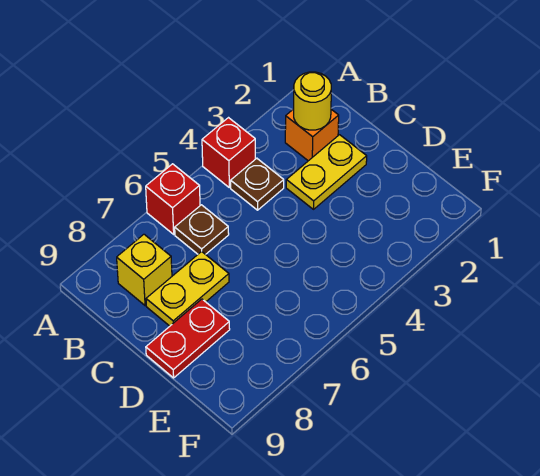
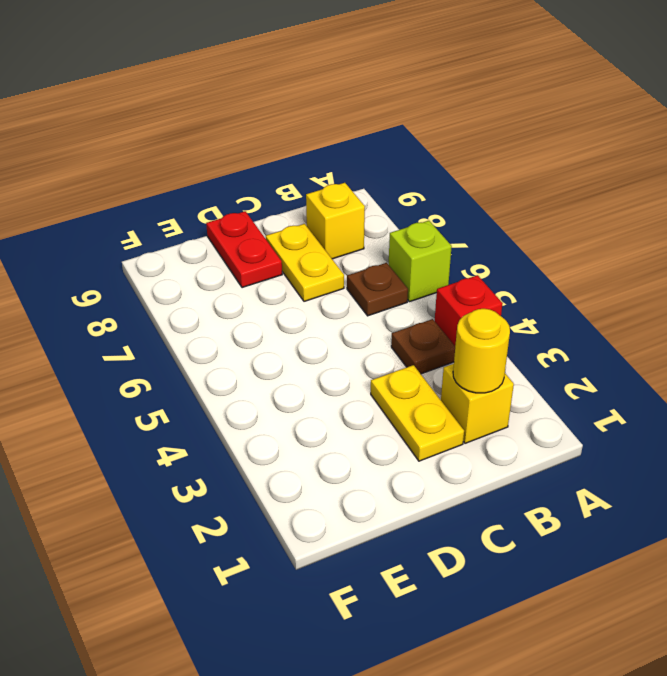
red 1x1 brick [146,164,200,234] -> lime 1x1 brick [389,221,452,302]
orange 1x1 brick [285,109,339,161] -> yellow 1x1 brick [441,364,514,443]

